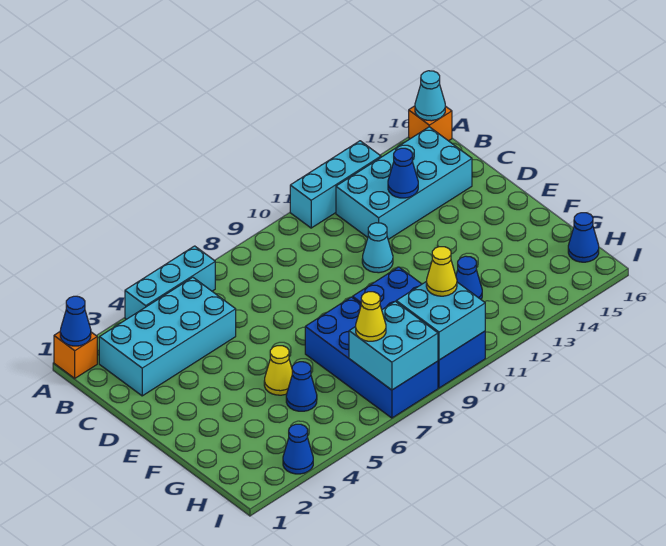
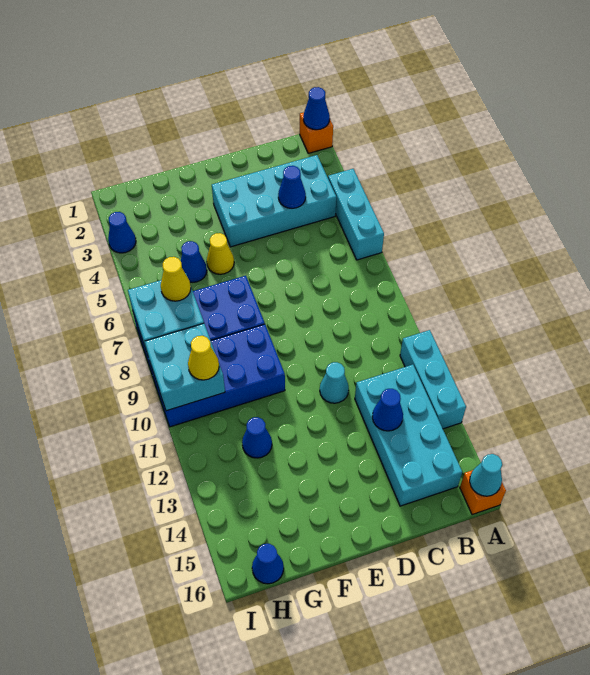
cyan 2x4 brick [99,277,236,396] -> cyan 2x4 brick turned to [212,155,336,247]
none -> blue 1x1 cone [278,166,306,208]

